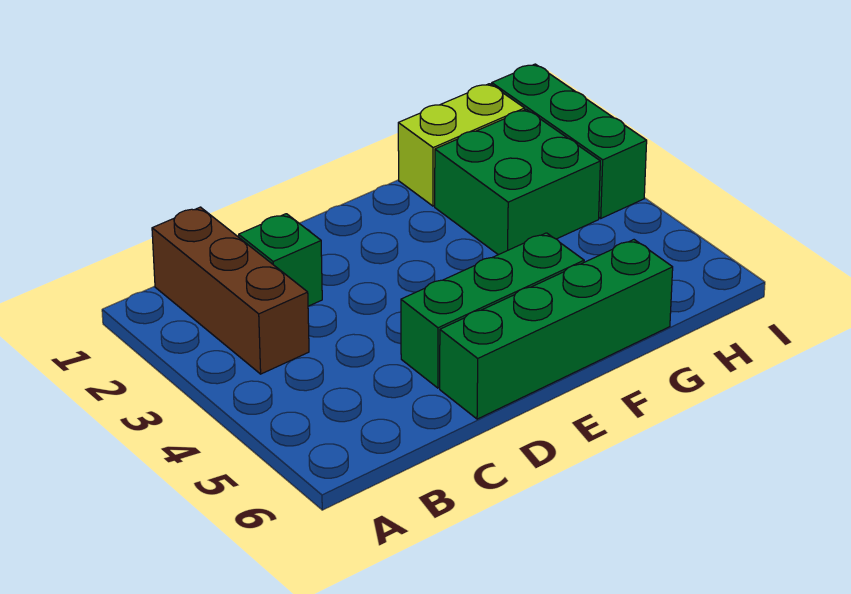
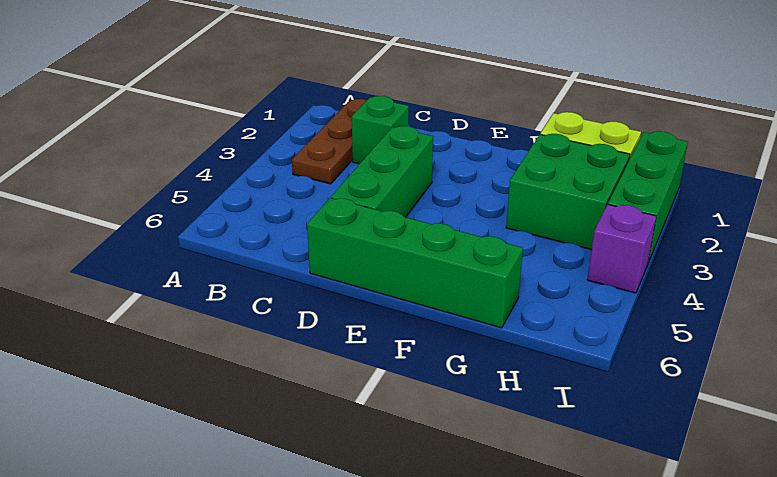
brown 1x3 brick [152,207,309,374] -> brown 1x3 plate [292,99,367,184]
green 1x3 brick [401,233,584,388] -> green 1x3 brick turned to [331,126,433,217]
none -> purple 1x1 brick [587,205,656,293]

